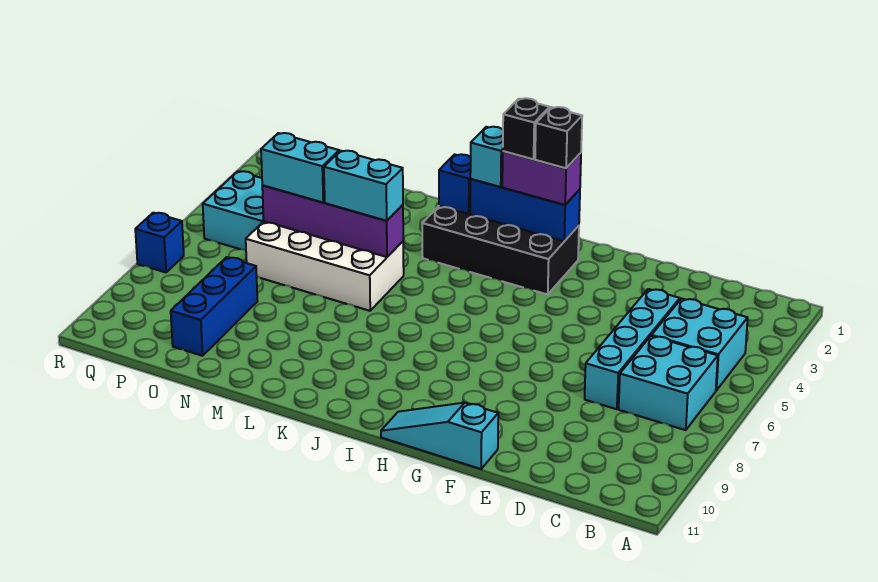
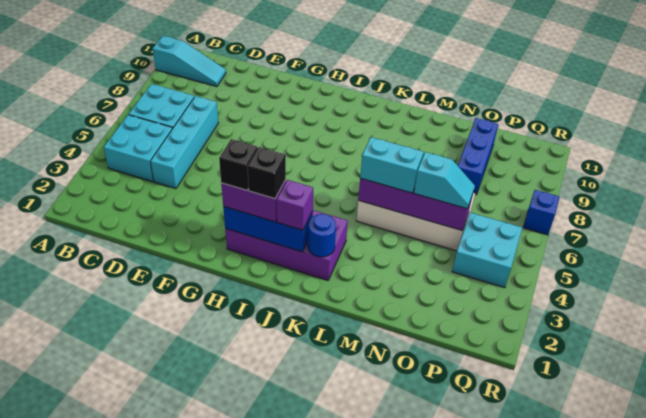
cyan 1x3 slope [381,403,498,469] -> cyan 1x3 slope moved to [153,36,226,86]
black 2x4 brick [422,206,579,294] -> purple 2x4 brick [225,210,348,280]
cyan 1x1 brick [470,127,503,187] -> purple 1x1 brick [277,180,313,230]
blue 1x1 brick [439,154,471,214] -> blue 1x1 round brick [308,214,336,257]
cyan 1x2 brick [261,133,339,202] -> cyan 1x2 slope [414,152,475,209]

